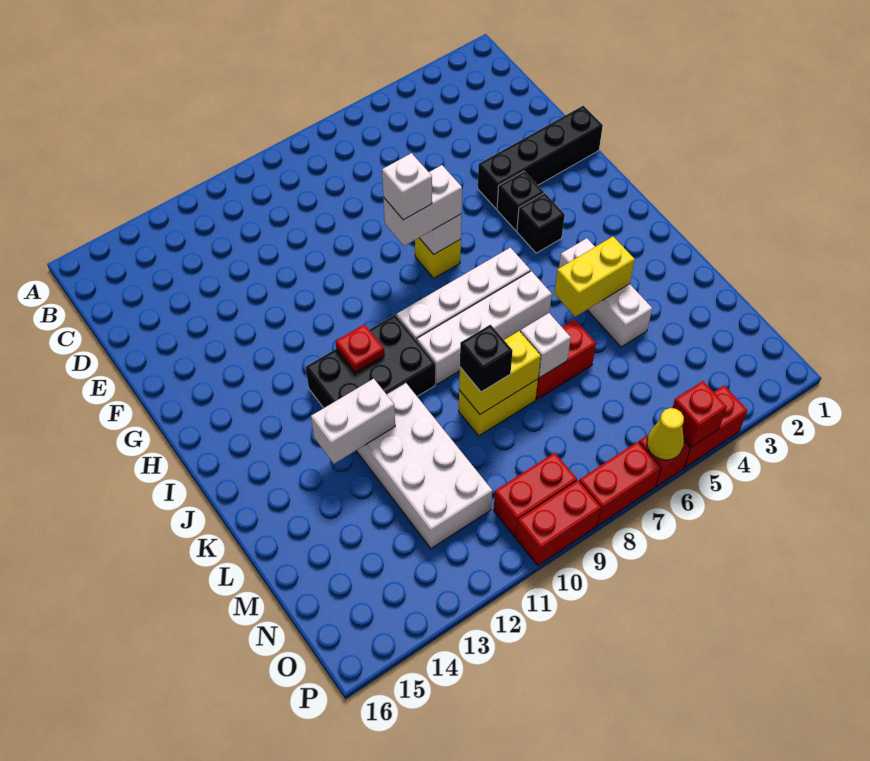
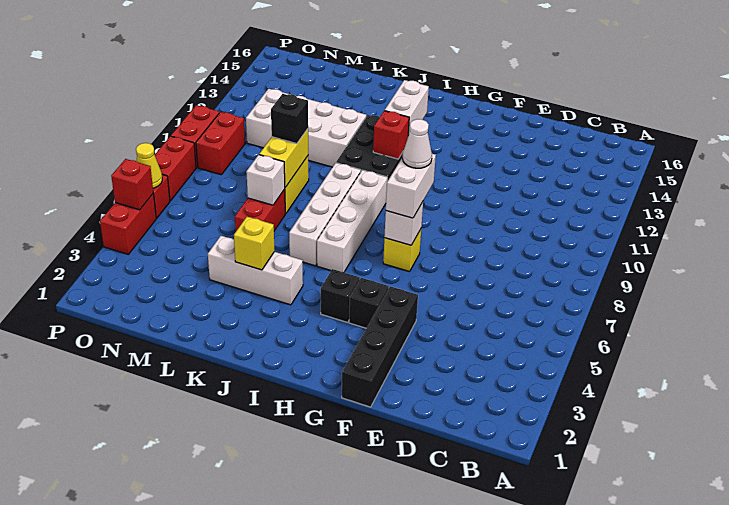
white 1x1 brick [382,153,432,220] -> white 1x1 cone [403,119,432,168]
red 1x1 plate [335,324,384,373] -> red 1x1 brick [373,111,409,159]
yellow 1x2 brick [554,237,635,317] -> yellow 1x1 brick [234,217,275,270]
white 1x2 brick [311,379,395,464] -> white 1x2 brick moved to [385,80,429,135]

